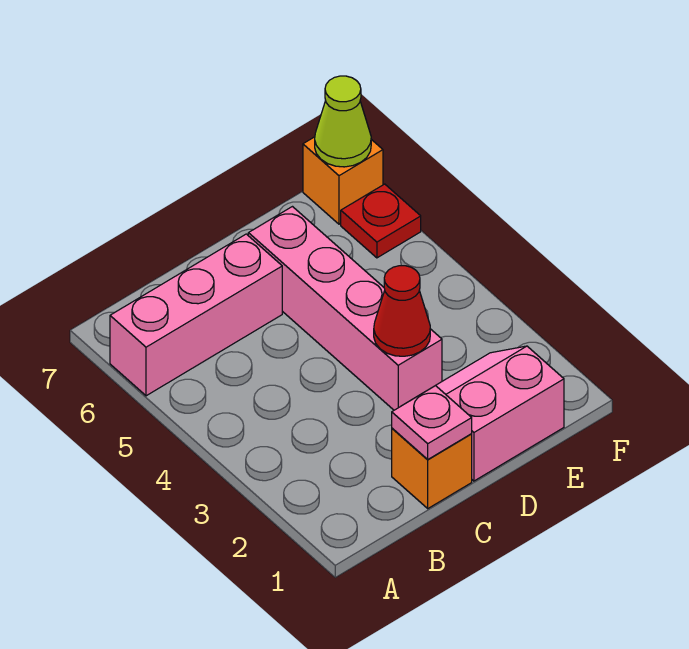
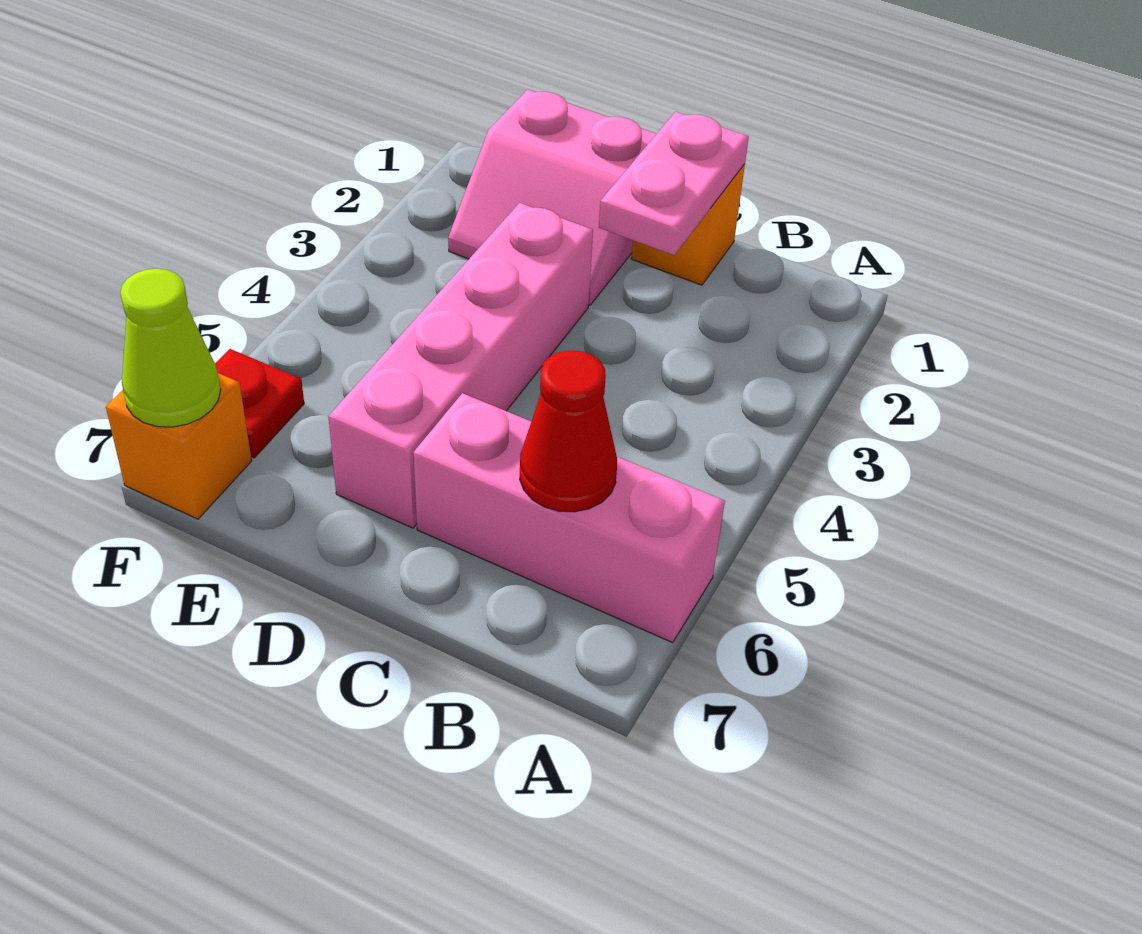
pink 1x1 plate [392,386,472,460] -> pink 1x2 plate [599,112,749,255]
red 1x1 cone [374,266,430,356] -> red 1x1 cone moved to [520,350,617,512]

